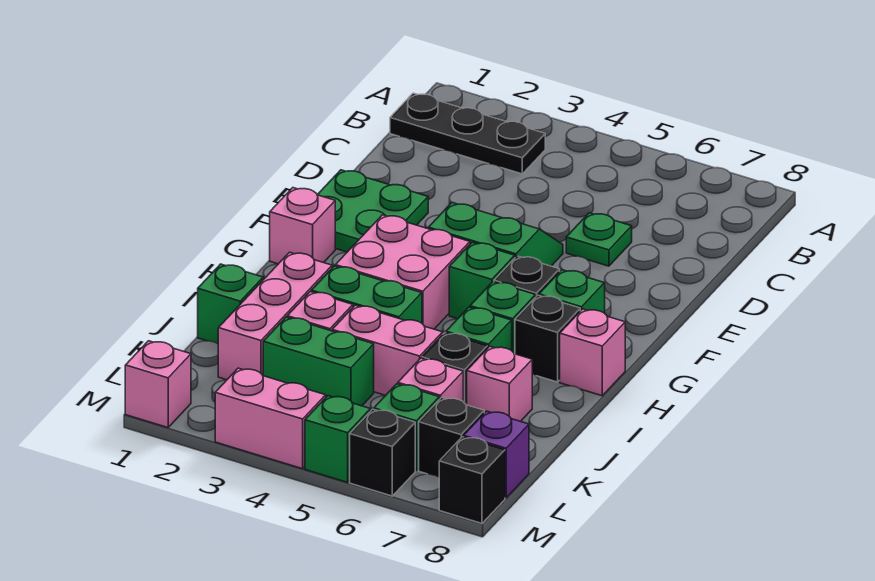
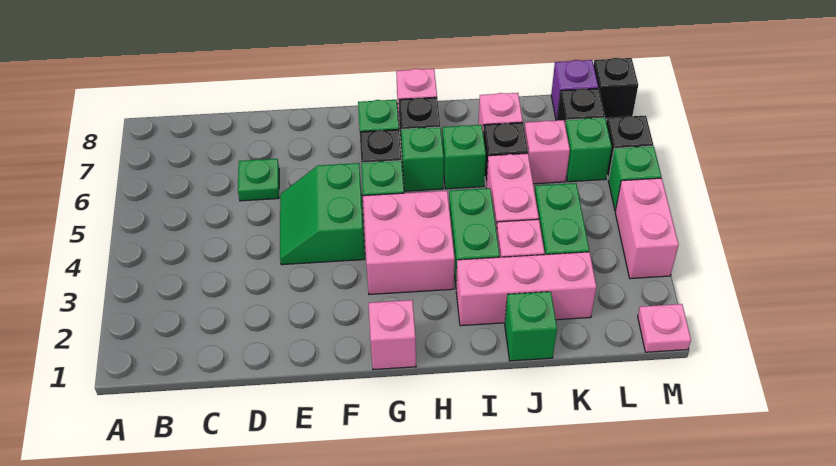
black 1x3 plate [390,93,545,174] -> none
green 2x2 plate [318,170,428,252] -> none
pink 1x1 brick [125,341,191,428] -> pink 1x1 plate [638,304,691,352]

